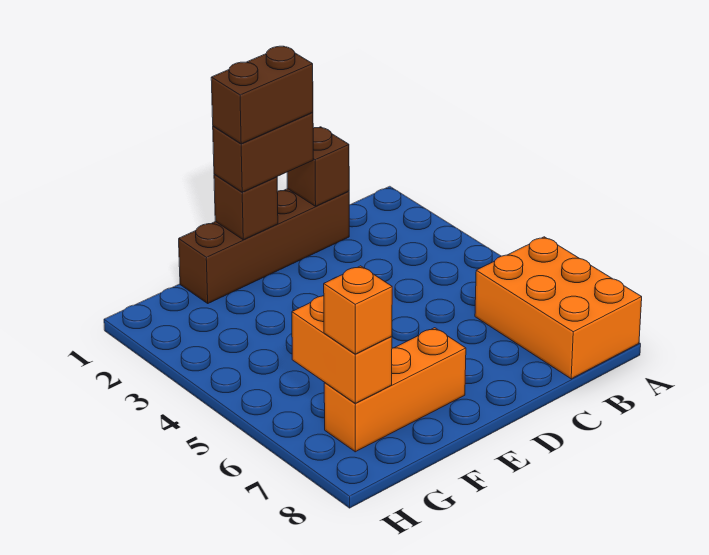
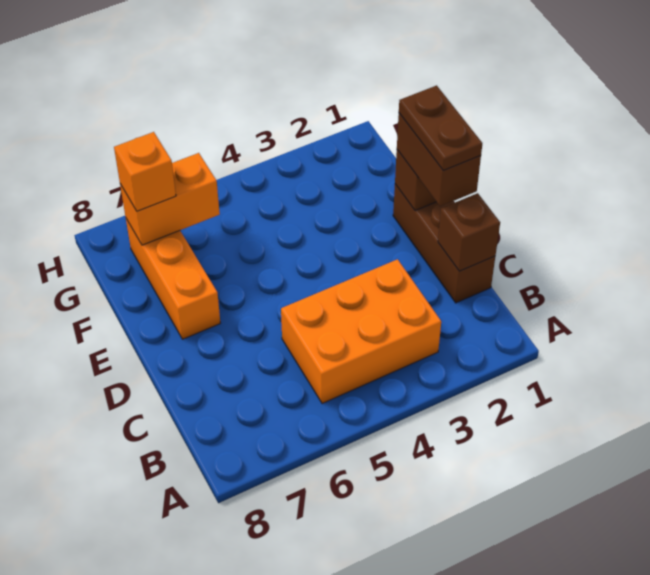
orange 2x3 brick [475,237,642,379] -> orange 2x3 brick moved to [281,259,441,404]
brown 1x4 brick [179,189,349,303] -> brown 1x3 brick [393,184,495,303]
brown 1x2 brick [211,46,313,144] -> brown 1x2 plate [399,85,482,170]

